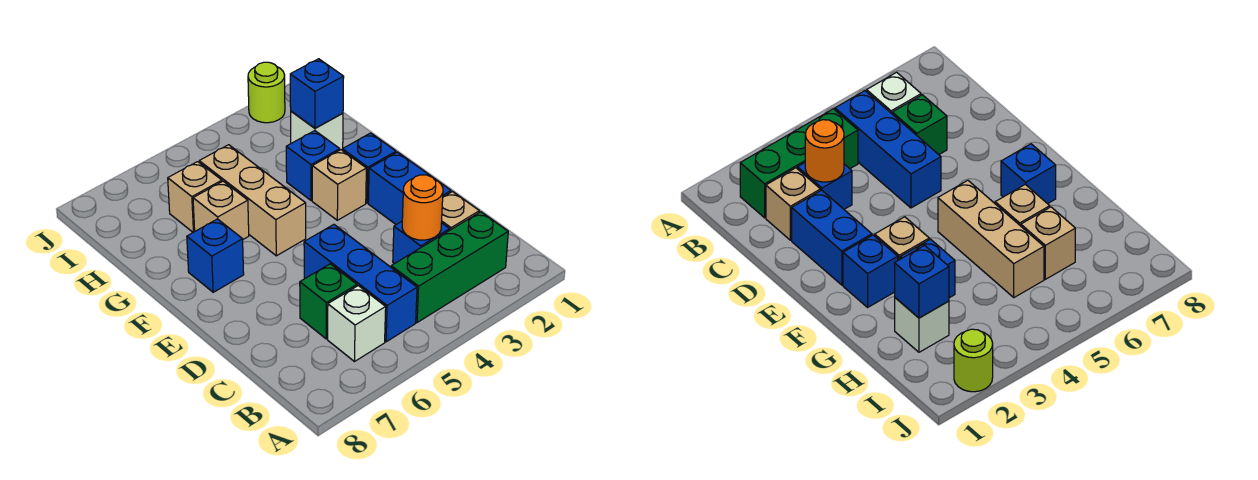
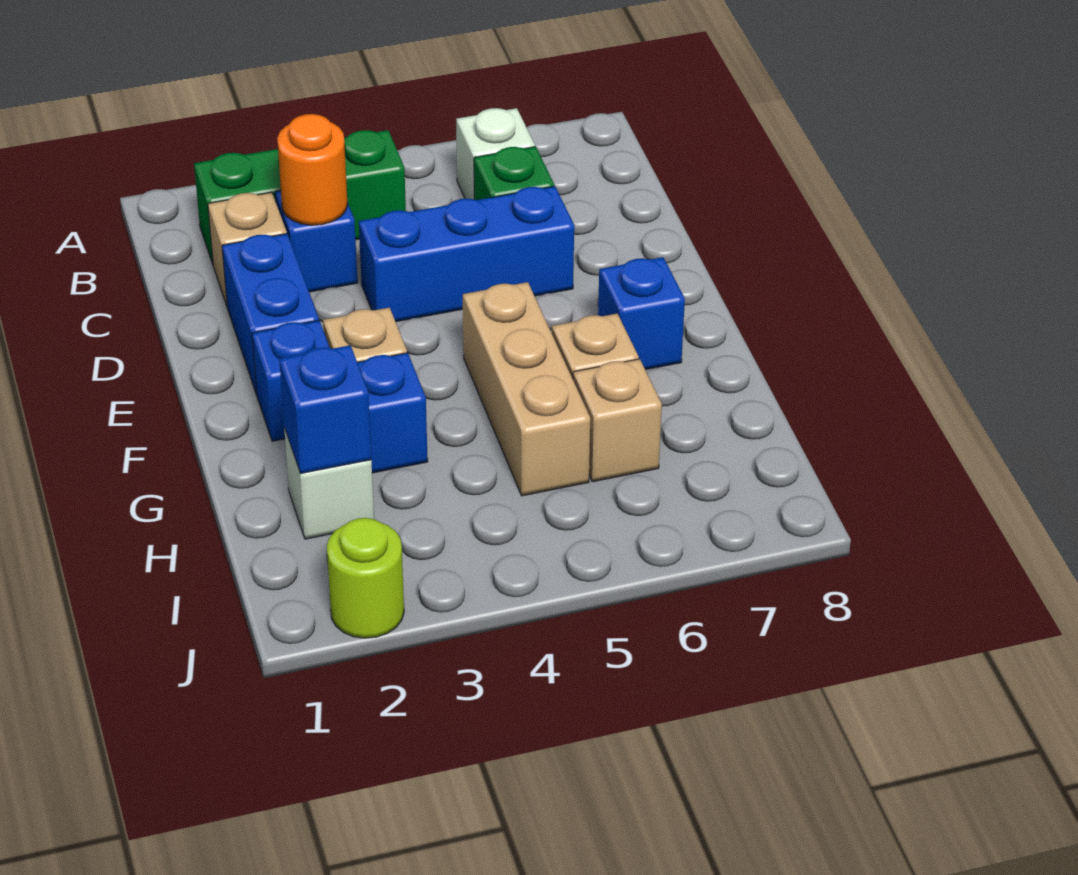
blue 1x3 brick [304,225,417,342] -> blue 1x3 brick turned to [359,186,574,322]

